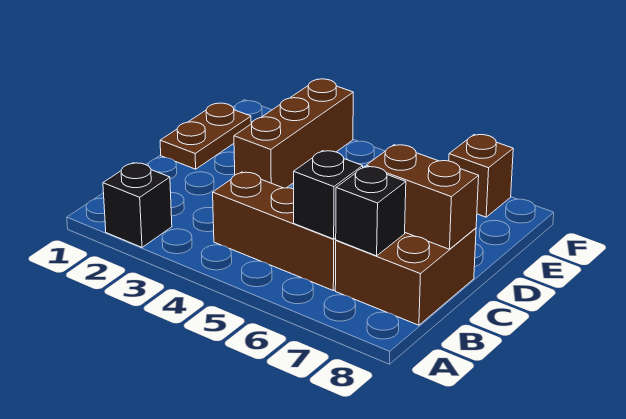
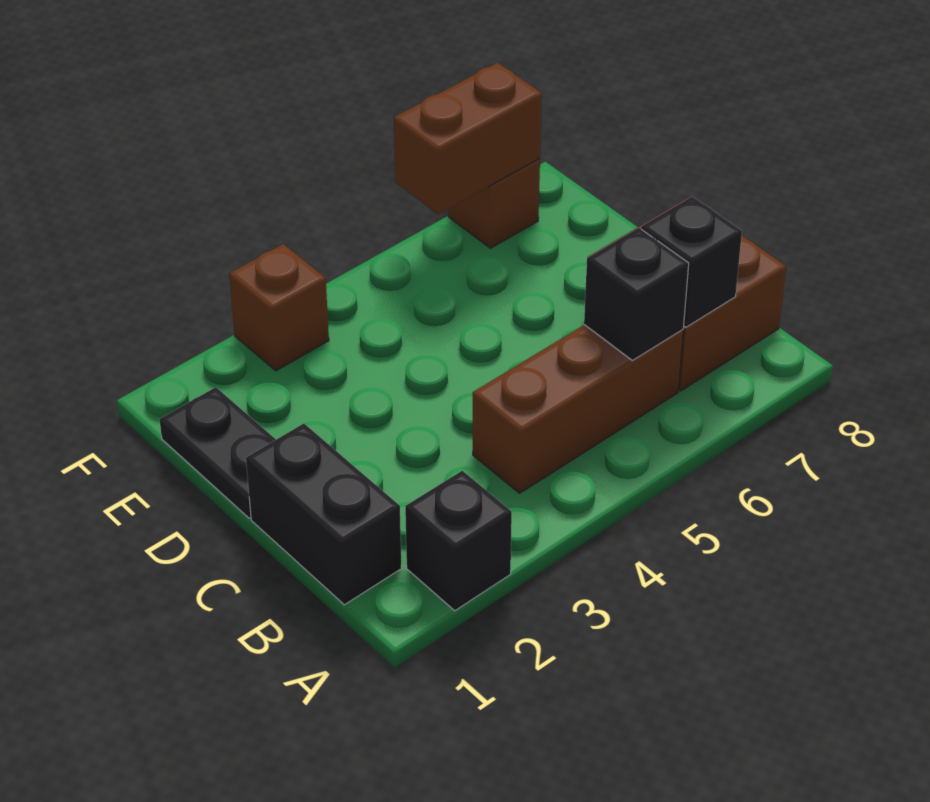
none -> black 1x2 brick [246,423,402,605]
brown 1x2 brick [366,145,479,249] -> brown 1x2 brick moved to [394,63,542,214]
brown 1x2 plate [160,103,251,169] -> black 1x2 plate [159,387,276,518]
brown 1x3 brick [234,79,353,188] -> brown 1x1 brick [229,244,329,371]

